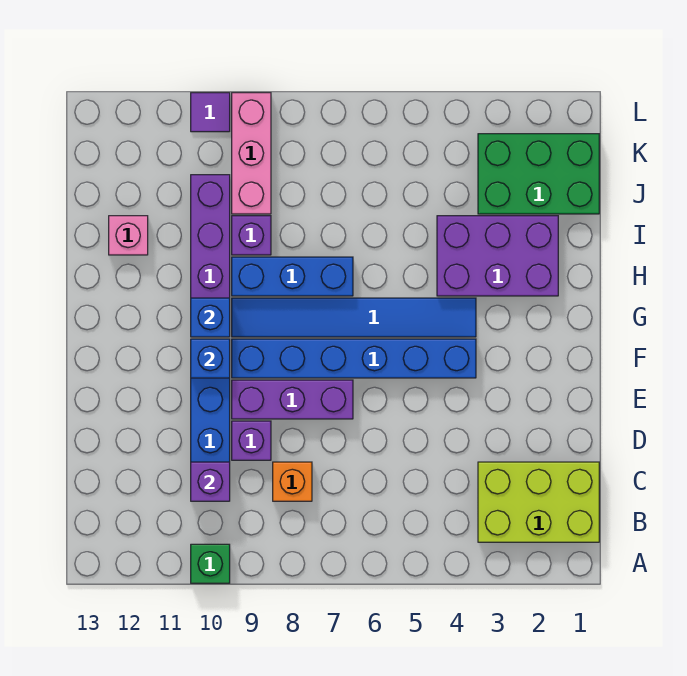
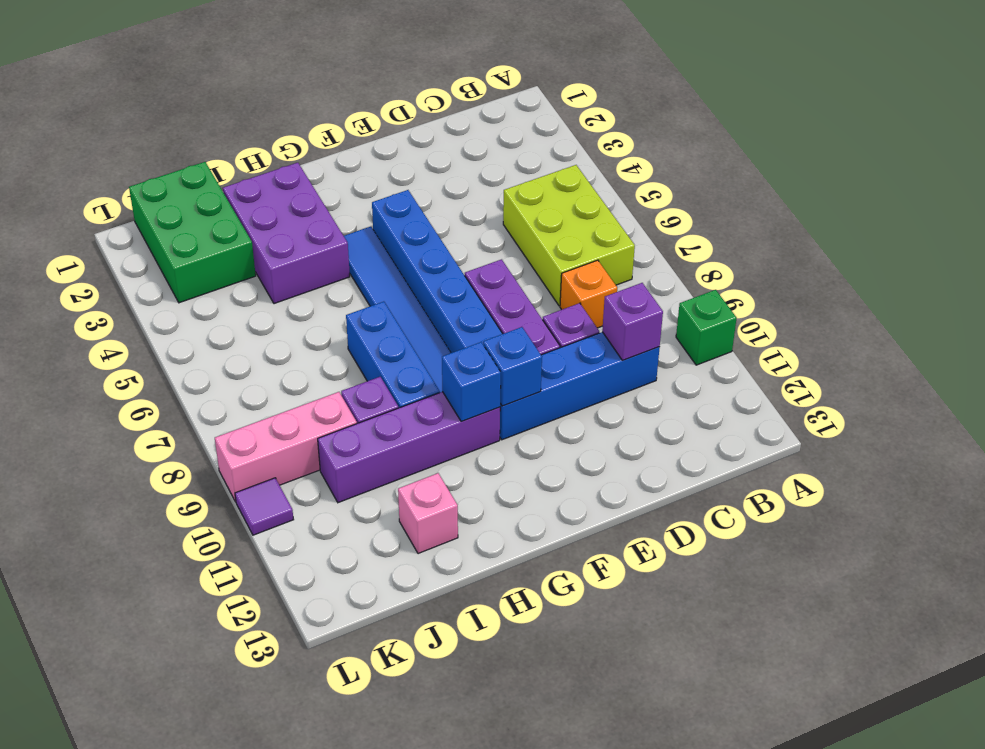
lime 2x3 brick [478,462,599,542] -> lime 2x3 brick moved to [503,165,635,306]

